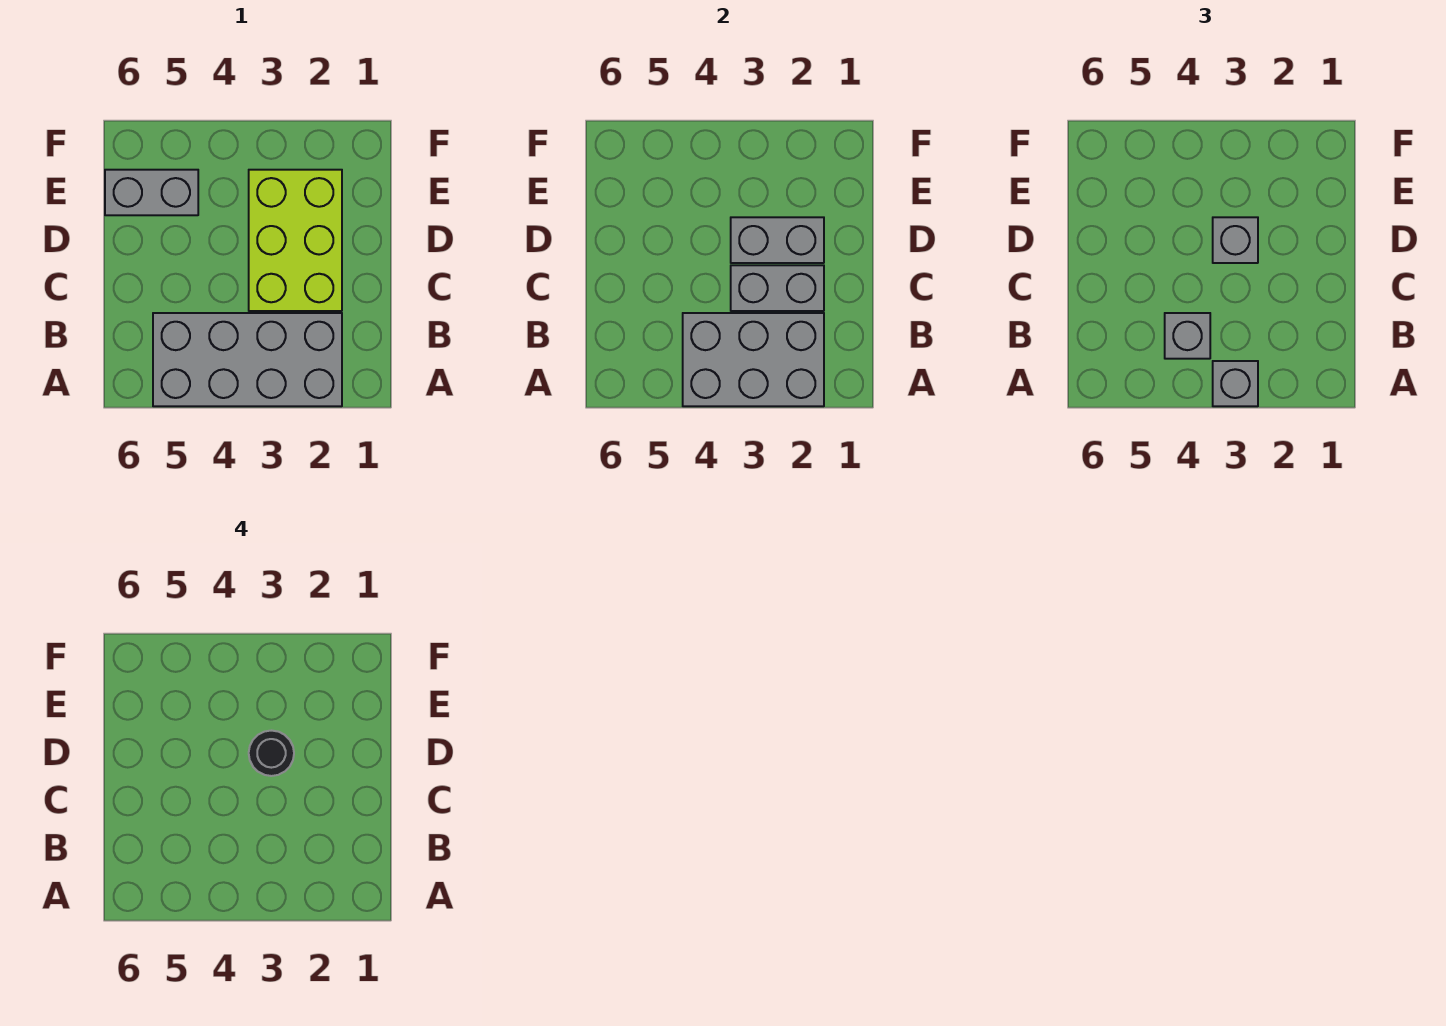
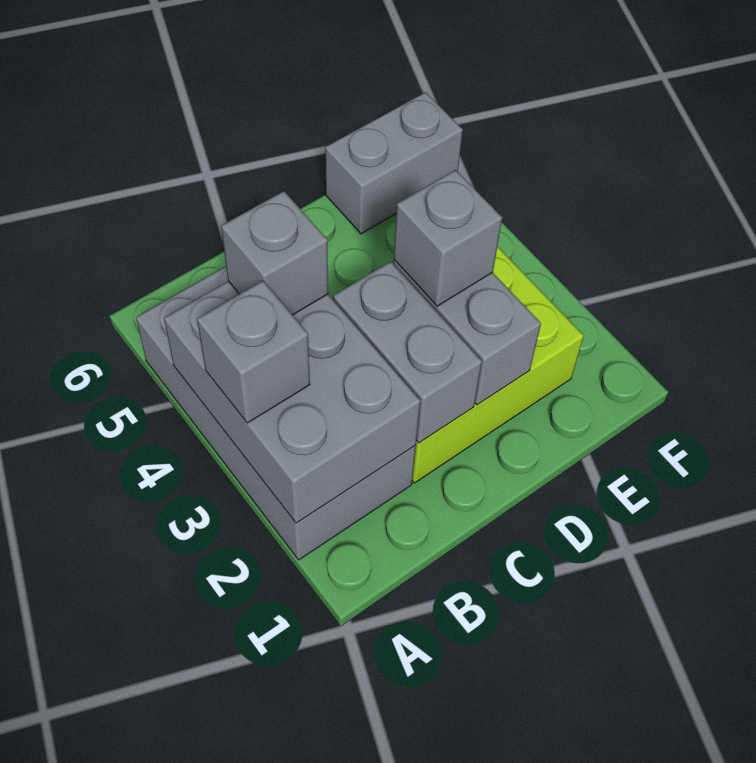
black 1x1 round brick [249,731,294,776] -> none
grey 1x2 brick [105,170,198,215] -> grey 1x2 brick turned to [325,92,463,234]

